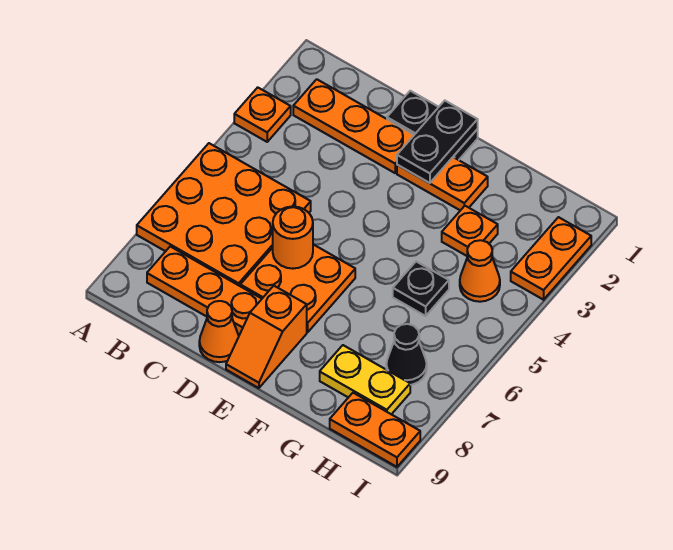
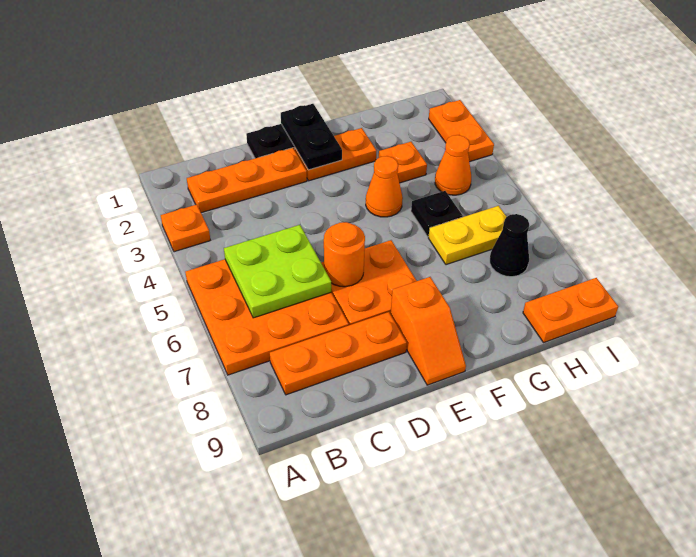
none -> lime 2x2 plate [224,225,331,318]
orange 1x1 cone [199,301,239,362] -> orange 1x1 cone moved to [366,156,403,217]
yellow 1x2 plate [320,345,410,414] -> yellow 1x2 plate moved to [428,206,507,265]

